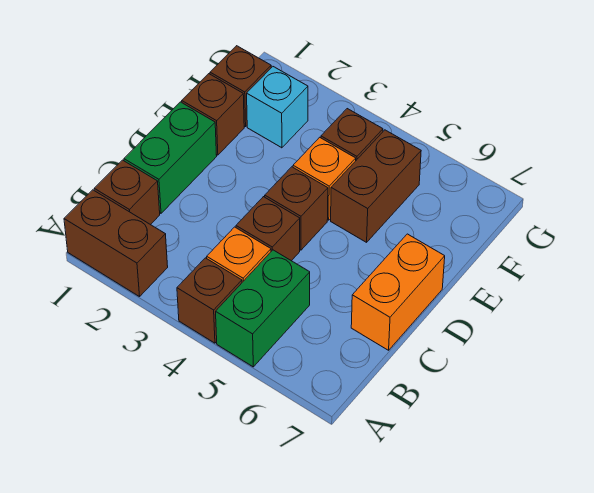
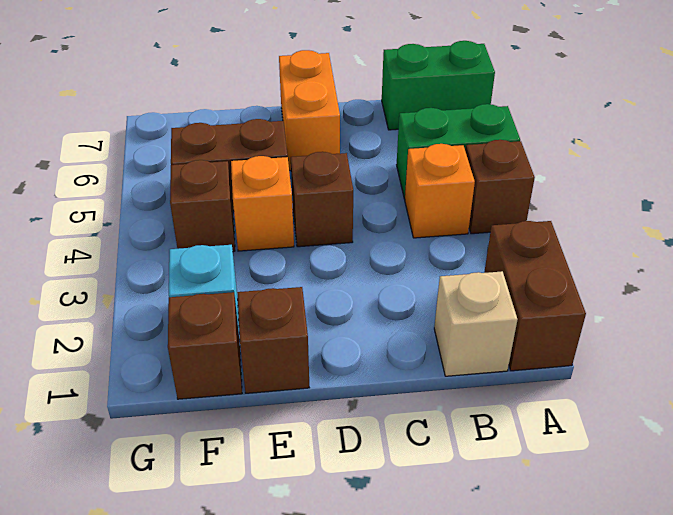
brown 1x1 brick [94,160,160,225] -> tan 1x1 brick [434,271,517,376]
green 1x2 brick [124,102,217,213] -> green 1x2 brick moved to [382,41,495,130]
brown 1x1 brick [236,197,300,261] -> none
orange 1x2 brick [351,234,445,350] -> orange 1x2 brick turned to [279,50,340,171]

